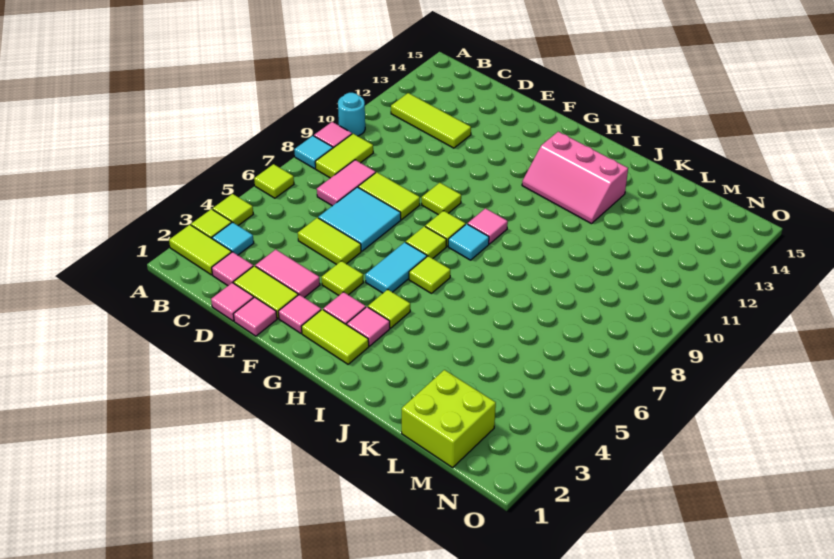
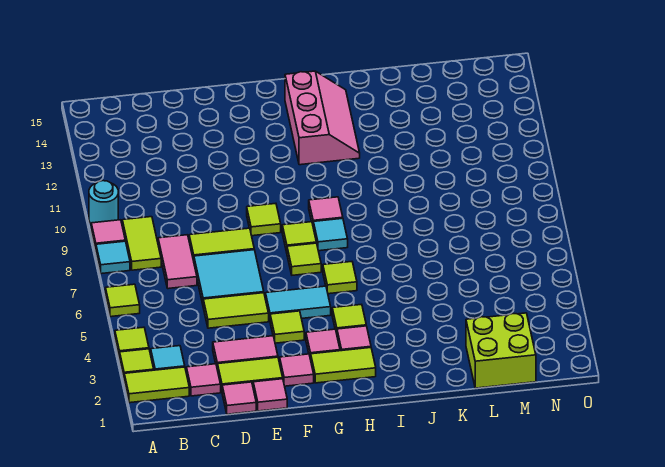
lime 1x3 tile [391,93,471,148] -> none
cyan 1x2 tile [365,242,427,293] -> cyan 1x2 tile turned to [265,286,331,320]
pink 2x3 slope [522,132,628,224] -> pink 2x3 slope turned to [285,71,360,165]

